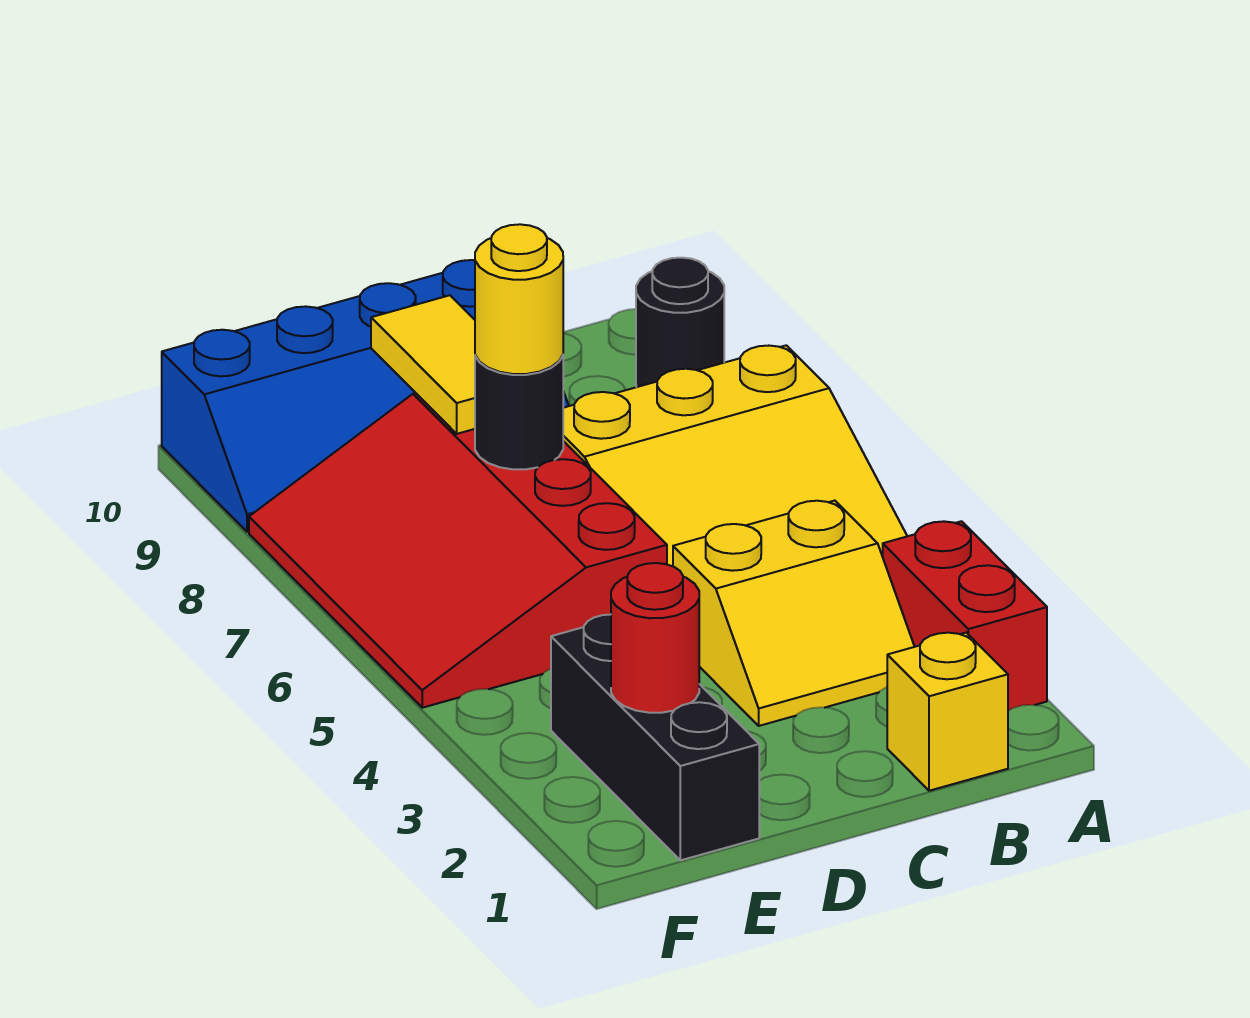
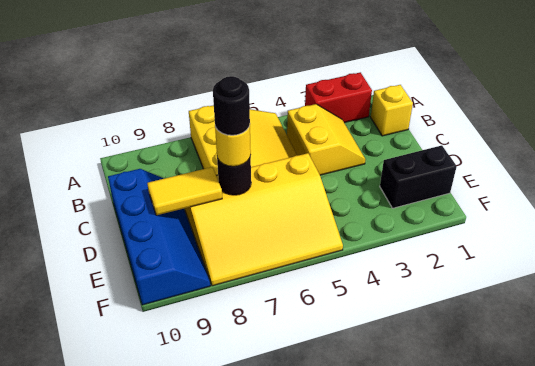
black 1x1 round brick [636,258,724,387] -> black 1x1 round brick moved to [213,76,250,135]
red 3x4 slope [249,393,667,708] -> yellow 3x4 slope [185,153,343,286]
black 1x3 brick [551,615,759,860] -> black 1x2 brick [380,145,456,208]
red 1x1 round brick [611,563,699,713] -> none

